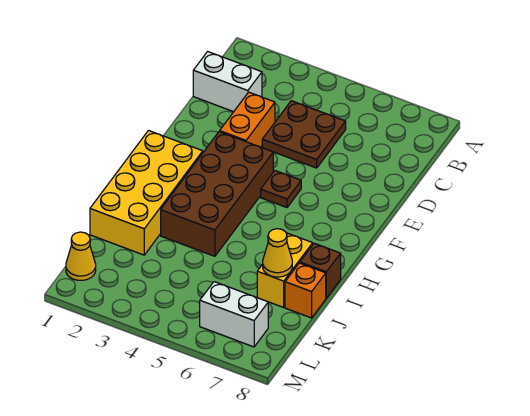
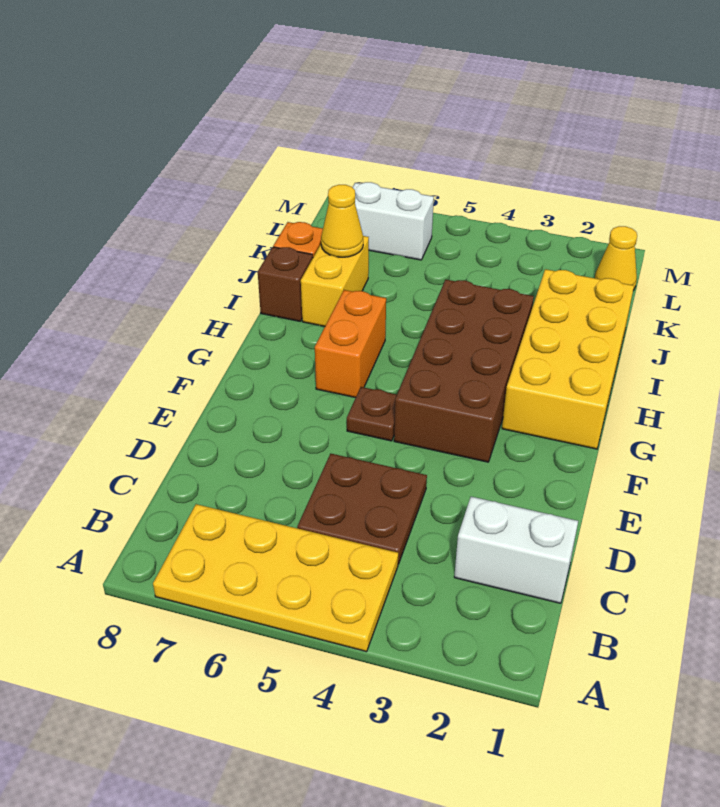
none -> yellow 2x4 plate [153,504,398,652]
orange 1x2 brick [220,92,275,147] -> orange 1x2 brick moved to [315,290,386,398]

